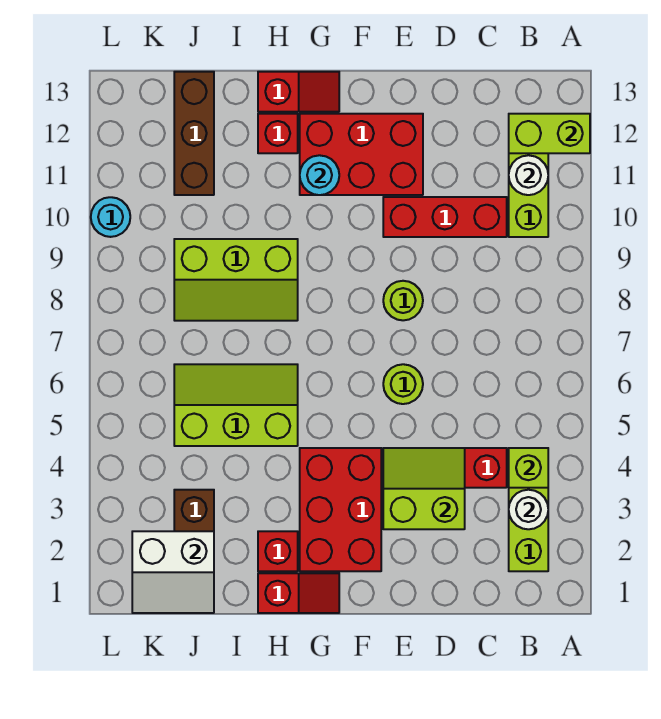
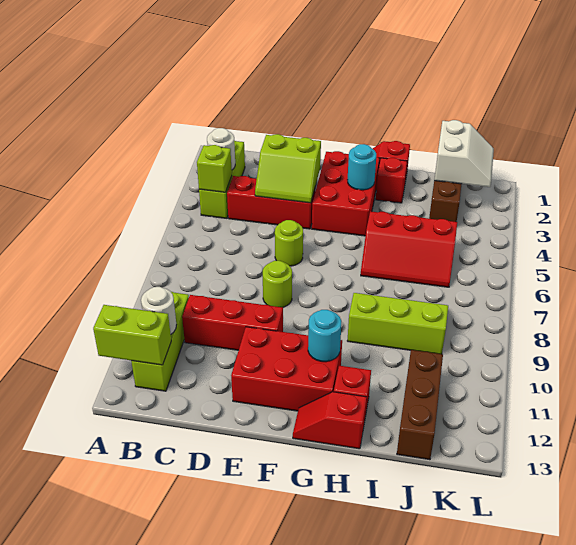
lime 2x3 slope [174,364,298,446] -> red 2x3 slope [361,211,457,287]
white 2x2 slope [132,531,214,613] -> white 2x2 slope turned to [434,120,494,187]
cyan 1x1 round brick [91,197,130,237] -> cyan 1x1 round brick moved to [348,144,376,190]

